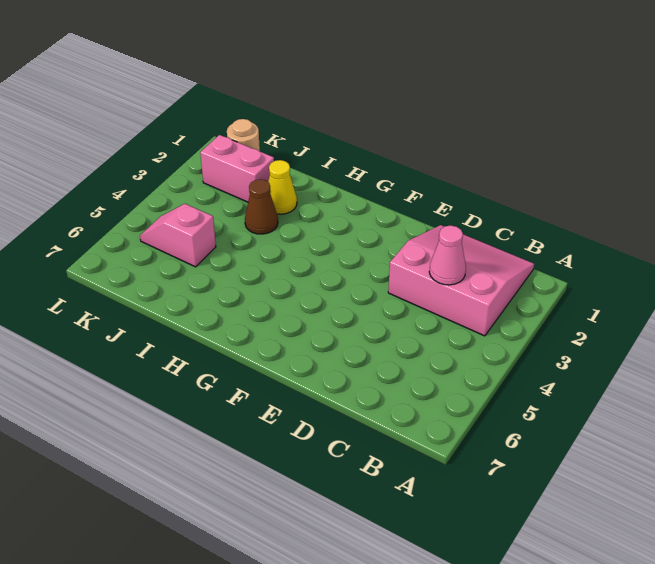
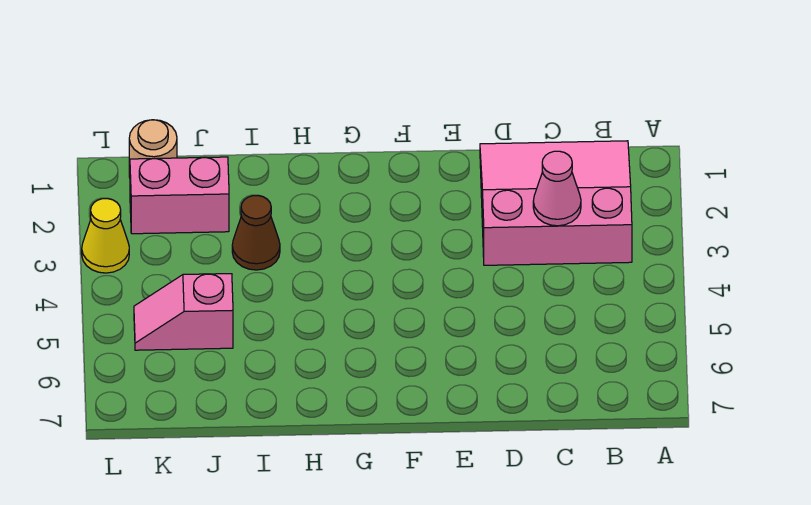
yellow 1x1 cone [268,160,297,214] -> yellow 1x1 cone moved to [82,199,129,273]

